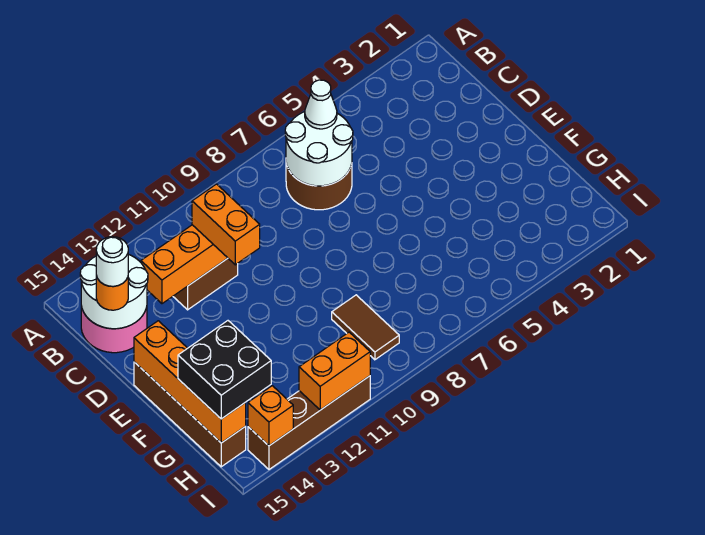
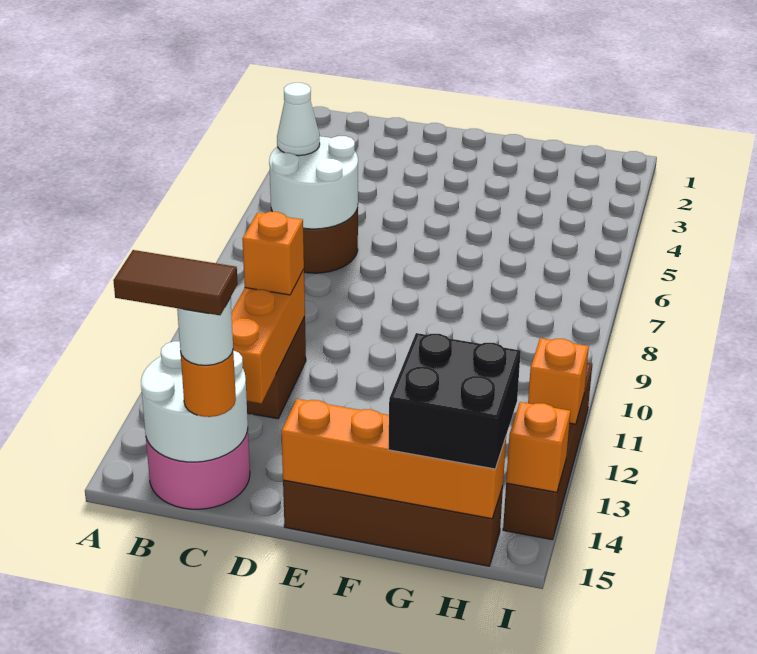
orange 1x2 brick [192,184,260,265] -> orange 1x1 brick [242,212,304,295]
brown 1x2 tile [332,295,399,360] -> brown 1x2 tile moved to [113,250,238,315]
orange 1x2 brick [299,332,370,410] -> orange 1x1 brick [528,338,589,424]

